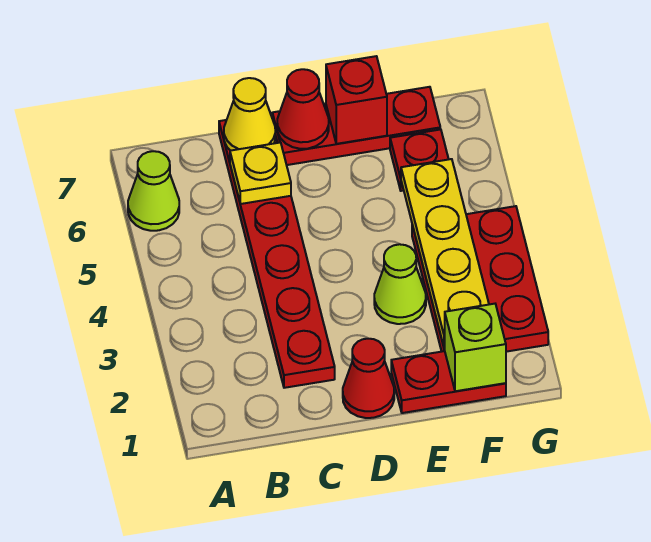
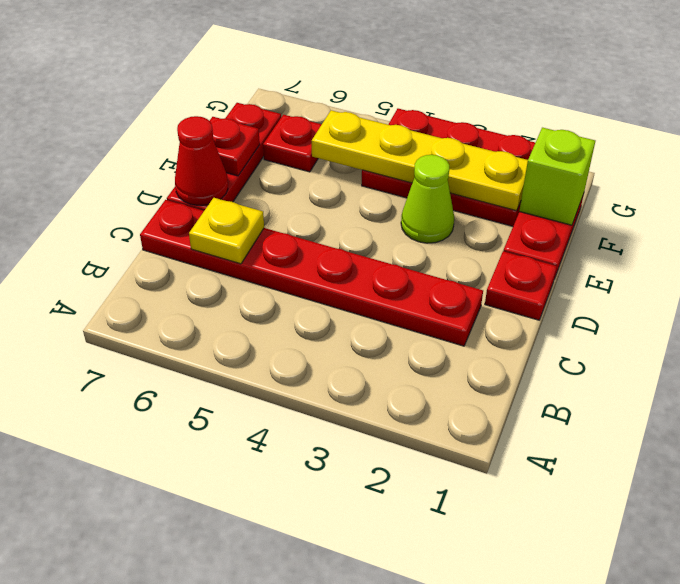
lime 1x1 cone [128,151,179,231] -> none
yellow 1x1 cone [224,78,275,151] -> none
red 1x1 cone [343,339,394,418] -> red 1x1 plate [485,251,557,320]
red 1x1 brick [326,56,387,144] -> red 1x1 plate [210,117,260,176]

